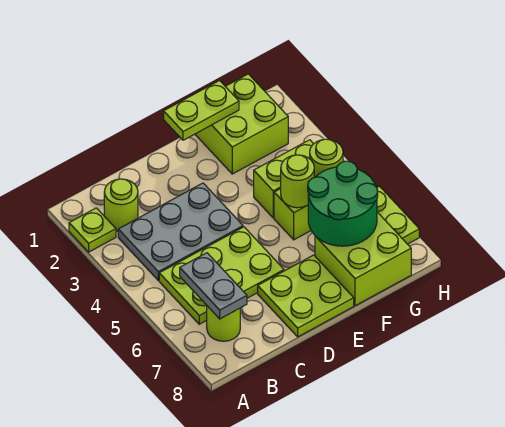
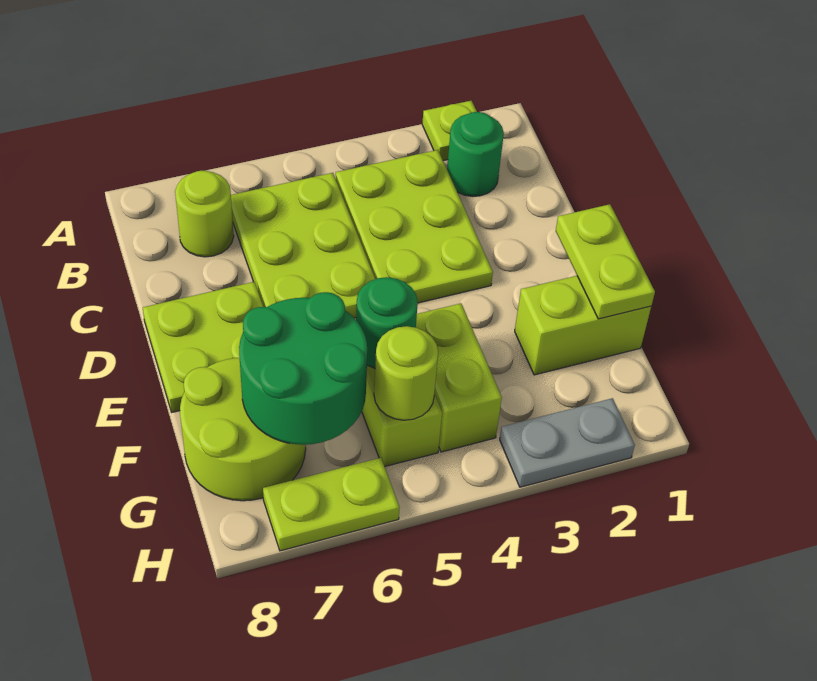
lime 1x1 round brick [104,179,138,231] -> green 1x1 round brick [447,112,504,197]
grey 2x3 plate [118,183,243,280] -> lime 2x3 plate [336,150,493,303]
grey 1x2 plate [180,253,247,319] -> grey 1x2 plate moved to [500,398,635,487]
lime 2x2 brick [195,74,288,174] -> lime 1x2 brick [515,276,651,375]
lime 1x1 round brick [281,155,314,208] -> green 1x1 round brick [356,277,418,368]
lime 2x2 brick [315,212,411,306] -> lime 2x2 round brick [180,358,306,501]

